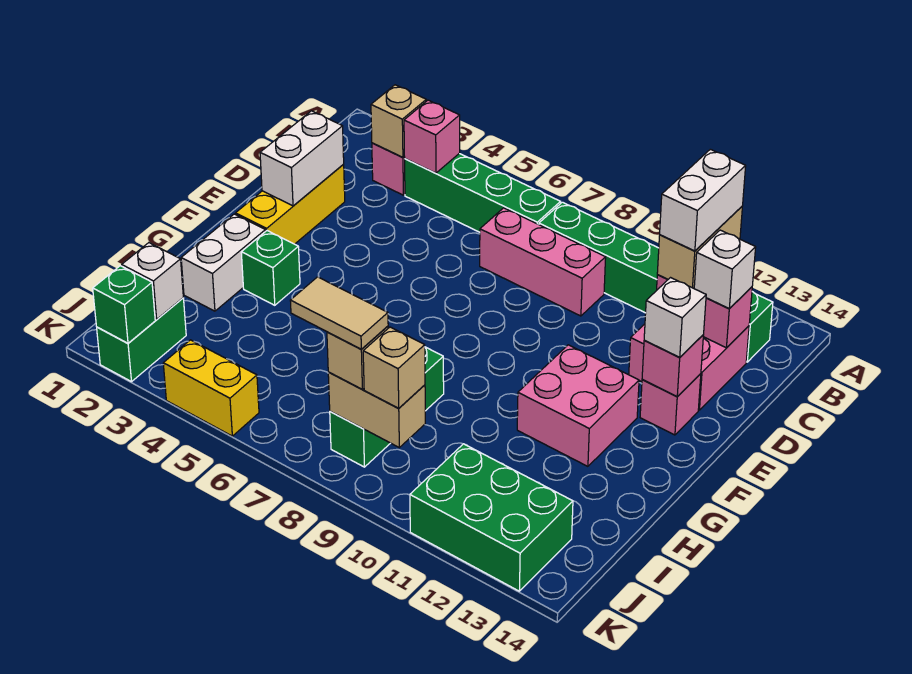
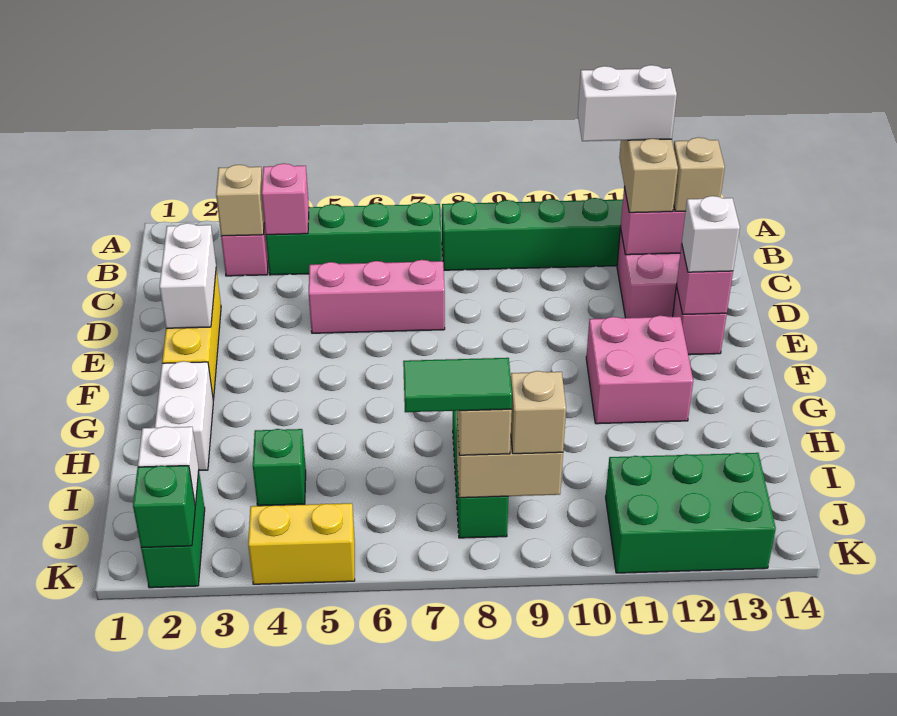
white 1x2 brick [660,149,746,251] -> white 1x2 brick turned to [578,65,677,141]
pink 1x3 brick [480,208,606,316] -> pink 1x3 brick moved to [309,260,445,333]
white 1x1 brick [694,230,756,309] -> tan 1x1 brick [674,137,725,211]
green 1x1 brick [241,231,300,305] -> green 1x1 brick moved to [253,429,306,506]
tan 1x2 tile [290,277,388,349] -> green 1x2 tile [403,358,512,412]

